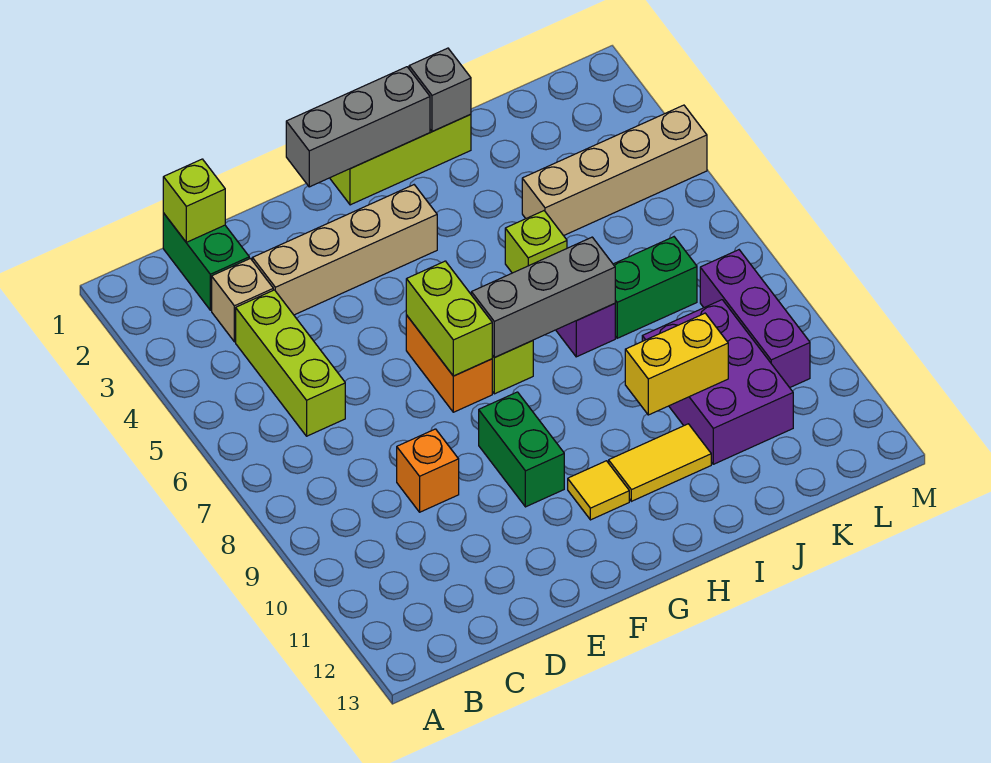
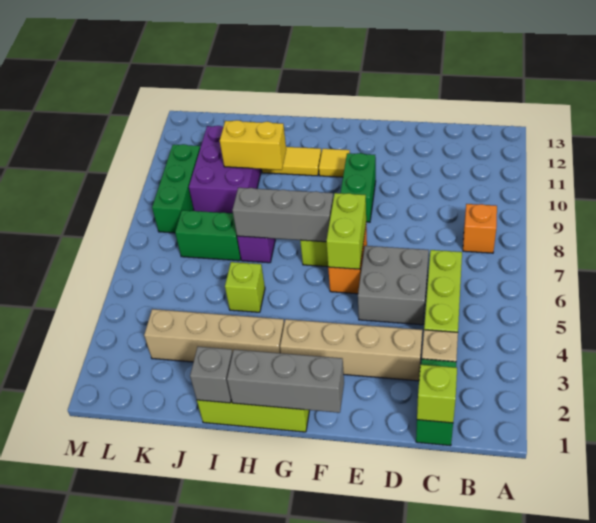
none -> grey 2x2 brick [358,246,429,325]
orange 1x1 brick [397,429,459,512] -> orange 1x1 brick moved to [463,204,497,253]
tan 1x4 brick [522,105,707,236] -> tan 1x4 brick moved to [144,309,284,362]
purple 1x3 brick [700,250,810,388] -> green 1x3 brick [152,144,200,233]

